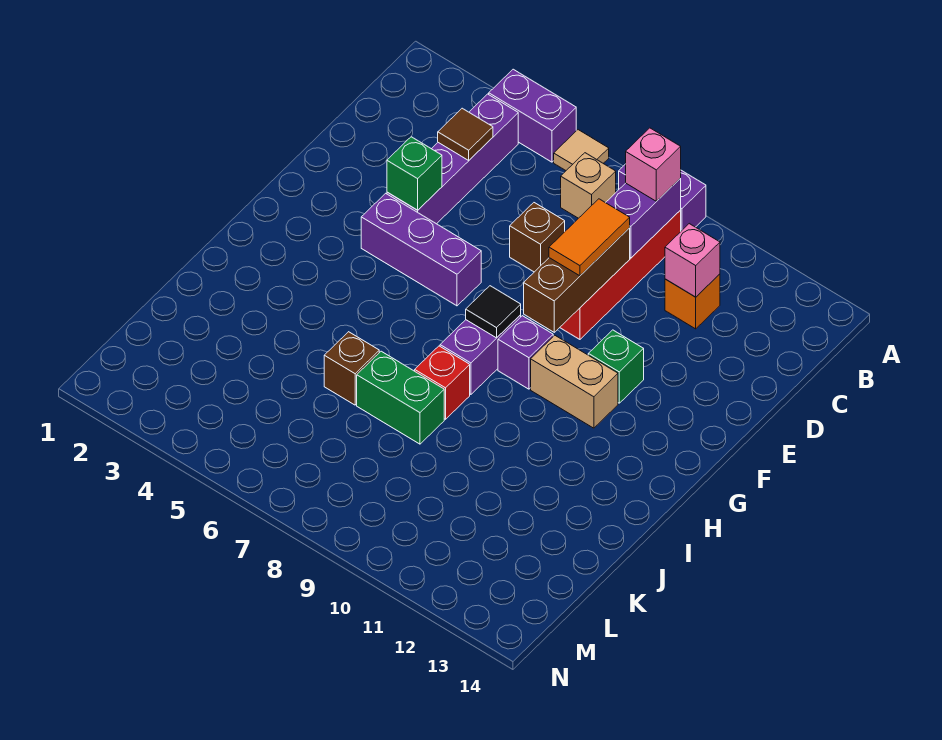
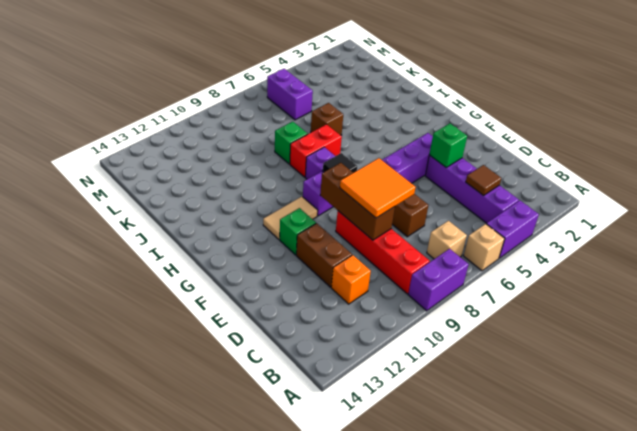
tan 1x1 tile [554,130,609,170] -> tan 1x1 brick [464,224,505,271]
purple 1x2 brick [606,178,681,258] -> purple 1x2 brick moved to [267,69,313,120]
pink 1x1 brick [626,128,681,201] -> none
pink 1x1 brick [665,224,720,297] -> none
orange 1x2 tile [549,199,630,276] -> orange 2x2 tile [340,158,416,218]
none -> brown 1x2 brick [296,223,352,287]
tan 1x2 brick [531,335,618,428] -> tan 1x2 tile [263,196,318,239]
red 1x1 brick [415,346,470,419] -> red 1x2 brick [290,124,342,177]
green 1x2 brick [357,351,444,444] -> green 1x1 brick [275,122,307,164]

